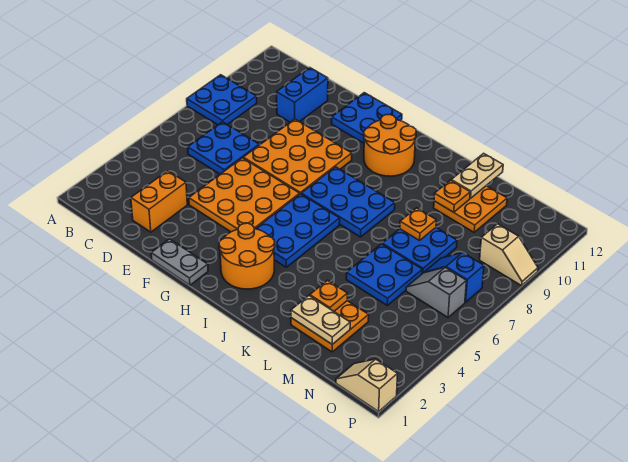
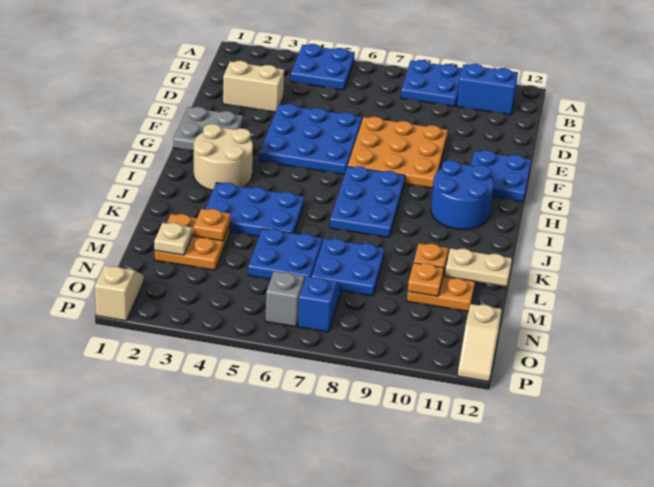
blue 2x2 plate [188,122,259,174] -> blue 2x2 plate moved to [291,44,355,90]
orange 1x2 brick [131,171,187,232] -> tan 1x2 brick [223,61,284,112]
blue 1x2 brick [277,68,328,122] -> blue 1x2 brick moved to [457,64,518,115]
orange 3x3 plate [189,158,300,232] -> blue 3x3 plate [260,104,362,174]
grey 1x2 plate [151,239,208,285] -> grey 2x2 plate [173,107,243,151]
orange 2x2 round brick [219,223,275,289] -> tan 2x2 round brick [194,124,253,190]
blue 2x3 plate [256,194,340,267] -> blue 2x3 plate moved to [205,183,304,236]
orange 2x2 round brick [364,115,416,176] -> blue 2x2 round brick [431,160,494,229]
tan 1x2 plate [291,296,350,344] -> tan 1x1 plate [154,223,192,255]
orange 1x1 plate [400,208,436,240] -> orange 1x1 plate moved to [408,263,444,296]
tan 1x2 slope [480,224,538,286] -> tan 1x2 slope moved to [458,304,502,382]

